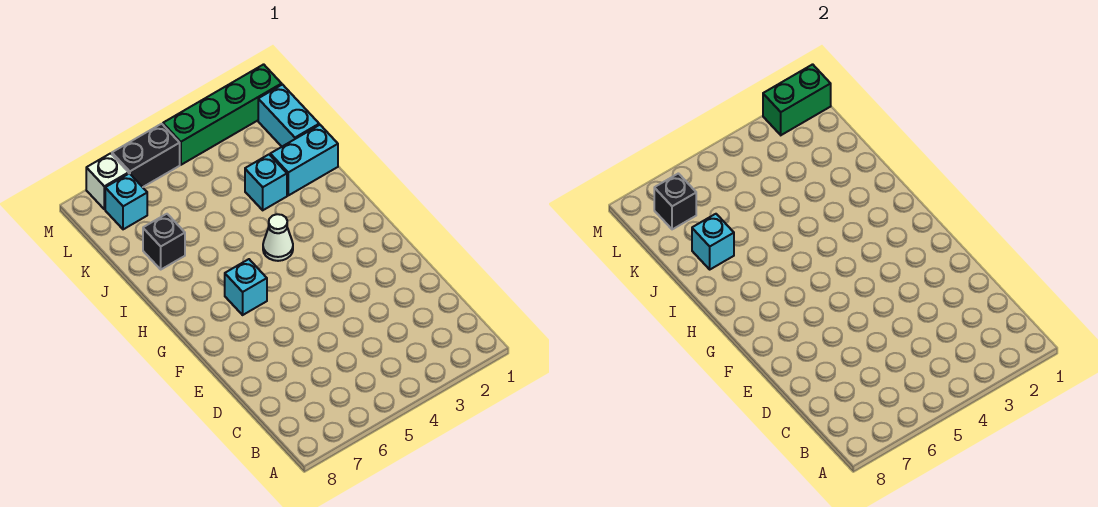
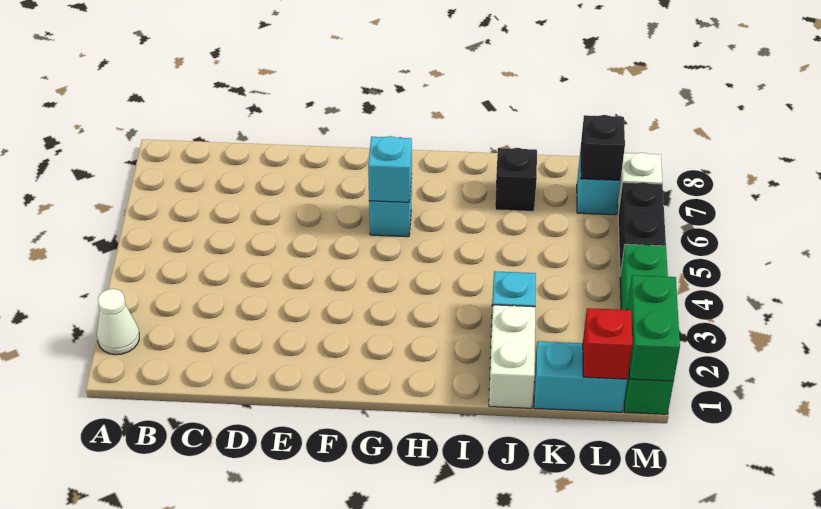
white 1x1 cone [263,214,293,261] -> white 1x1 cone moved to [97,289,139,355]
cyan 1x2 brick [270,125,338,195] -> white 1x2 brick [489,305,535,408]
cyan 1x1 brick [692,214,734,269] -> cyan 1x1 brick moved to [368,136,412,202]
none -> red 1x1 brick [583,308,632,379]

